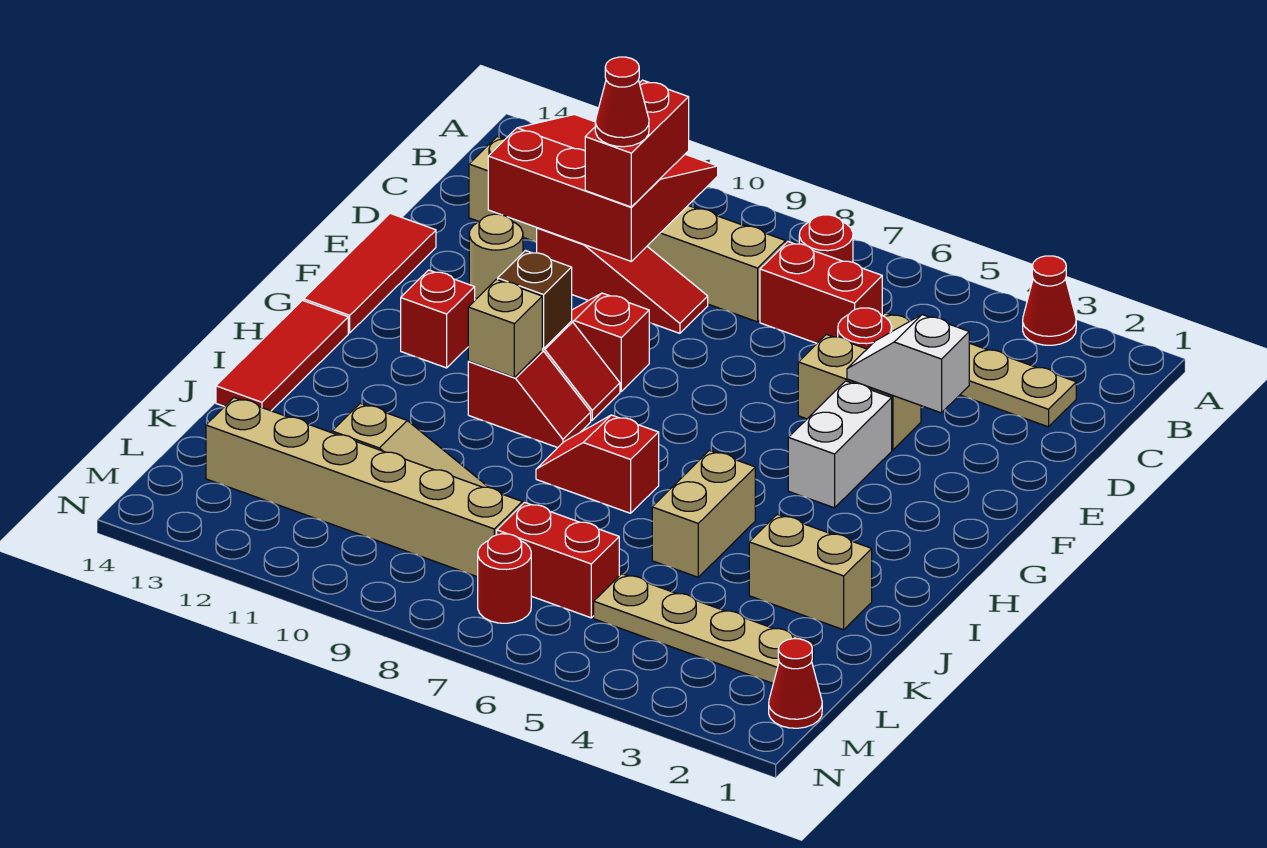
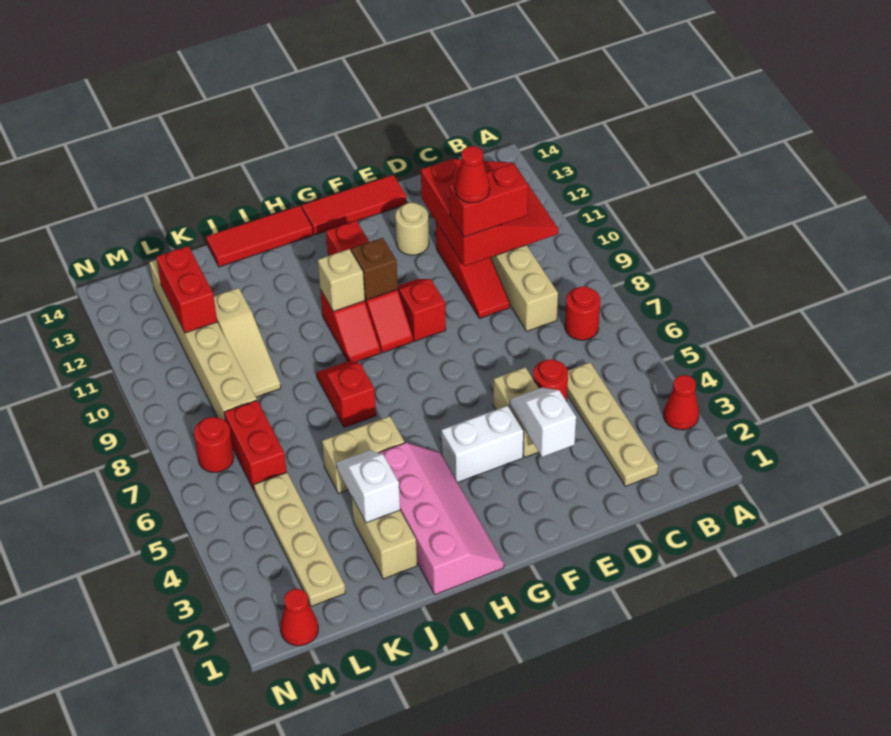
red 1x2 brick [760,242,882,343] -> red 1x2 brick moved to [156,246,217,333]
none -> pink 2x4 slope [379,443,504,595]
none -> white 1x2 slope [336,450,400,523]

